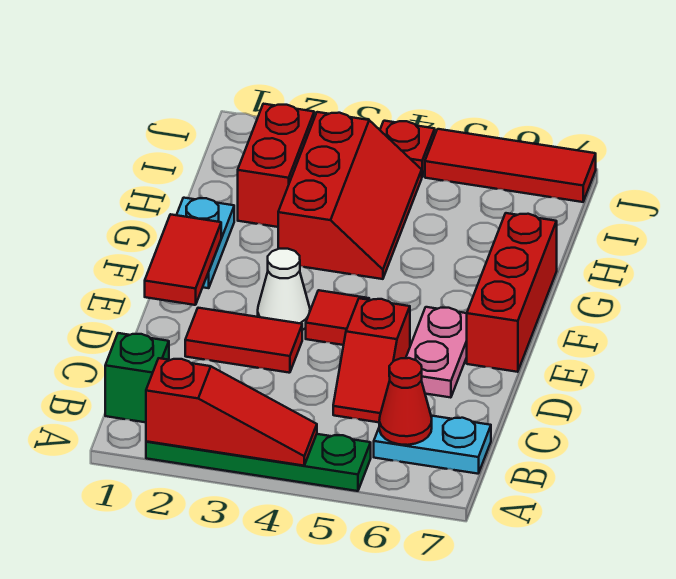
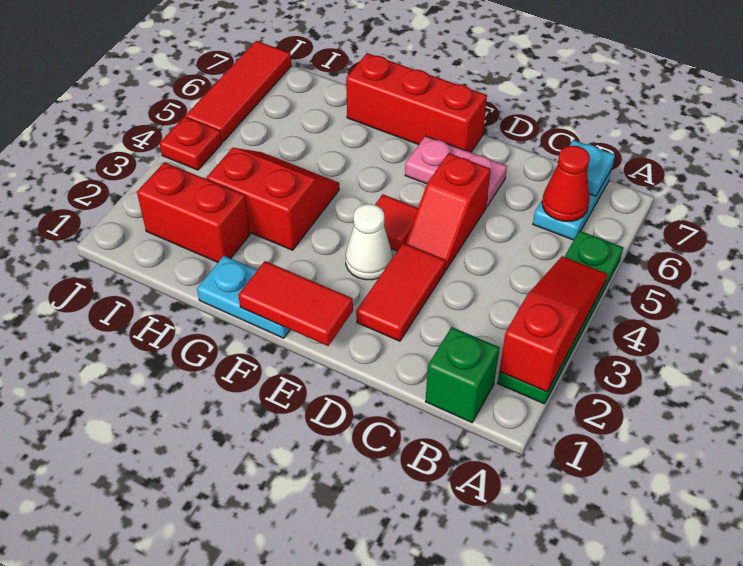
none -> cyan 1x1 plate [570,140,615,196]
red 1x2 slope [333,298,410,422] -> red 1x2 slope turned to [405,153,491,271]
red 2x3 slope [278,112,422,279] -> red 2x2 slope [207,148,339,250]

